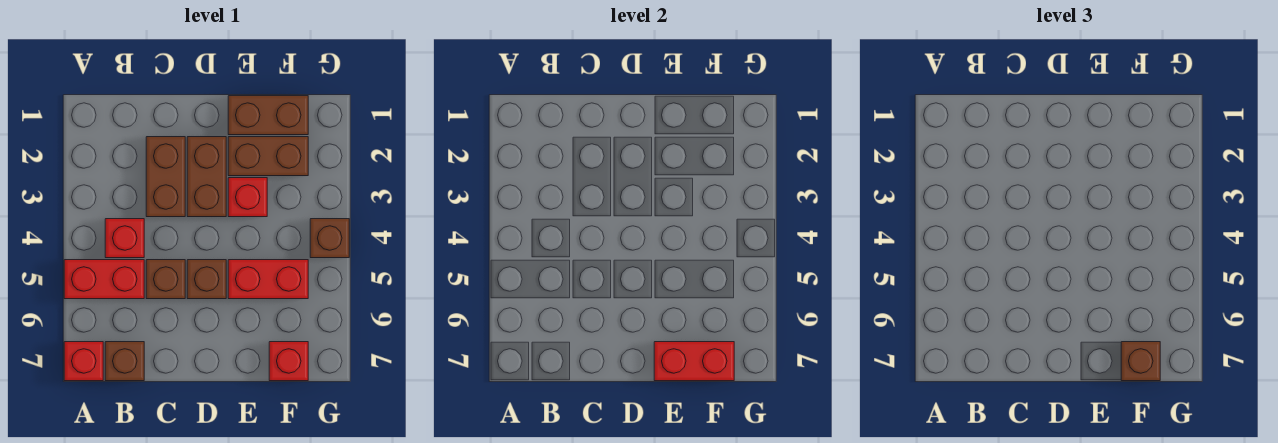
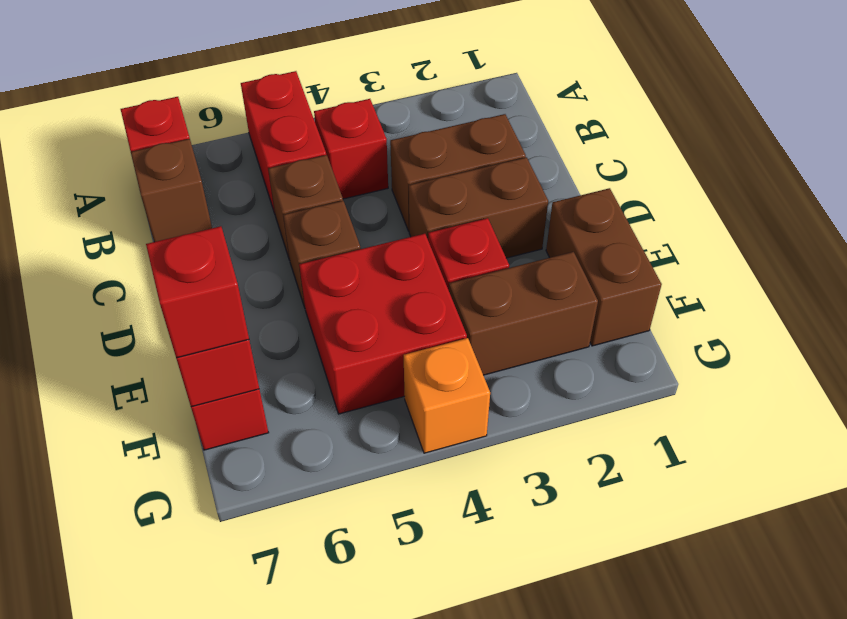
brown 1x2 brick [228,137,308,176] -> brown 1x2 brick turned to [449,252,598,375]
red 1x2 brick [228,260,308,299] -> red 2x2 brick [299,234,467,414]
brown 1x1 brick [1121,342,1160,381] -> red 1x1 brick [146,226,249,358]
brown 1x1 brick [310,219,349,258] -> orange 1x1 brick [404,338,490,453]

